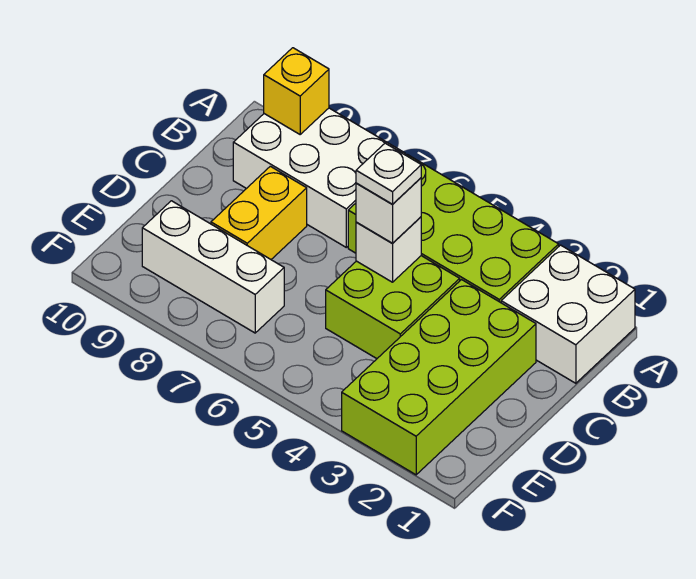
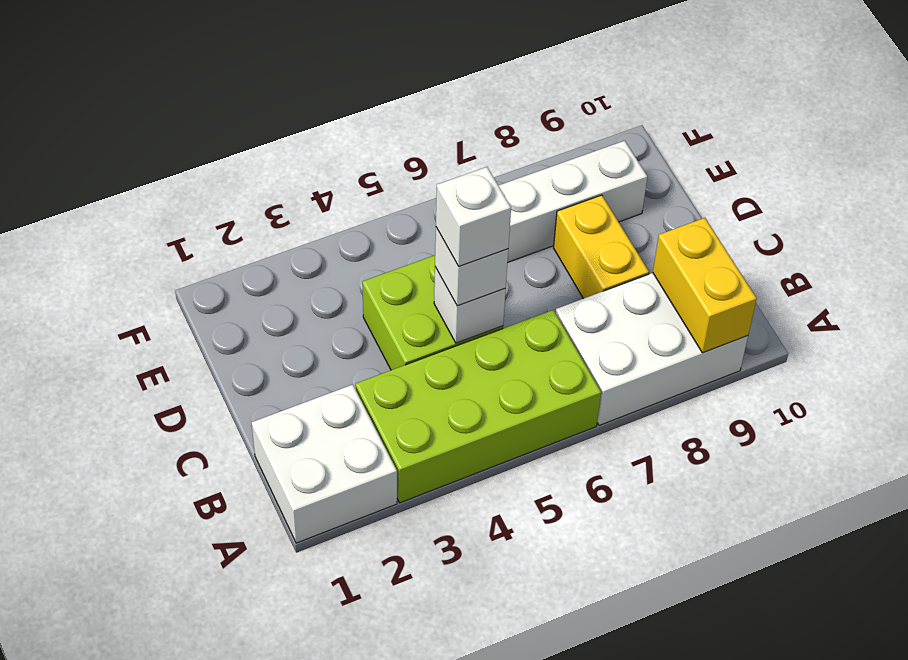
yellow 1x1 brick [264,48,329,134] -> yellow 1x2 brick [653,218,757,353]
lime 2x4 brick [342,280,536,475] -> none
white 1x1 plate [356,143,421,204] -> white 1x1 brick [436,167,511,266]

